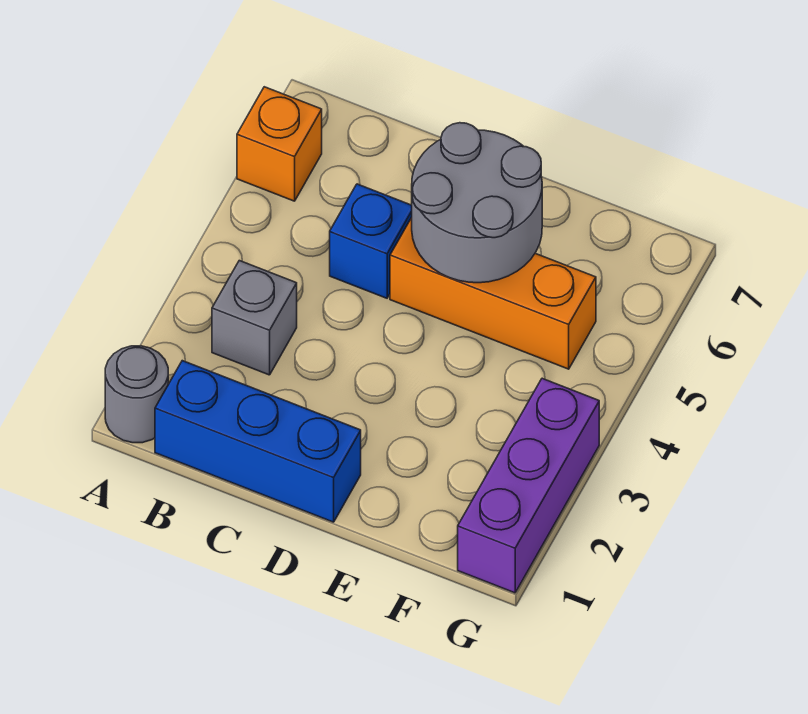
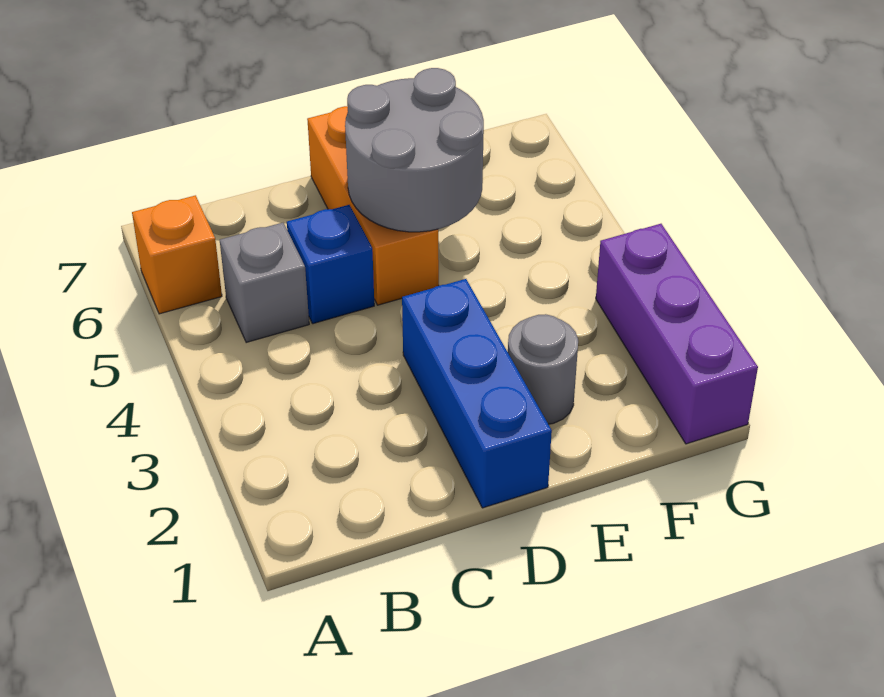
grey 1x1 round brick [105,346,168,443] -> grey 1x1 round brick moved to [508,314,578,424]
blue 1x3 brick [155,361,361,522] -> blue 1x3 brick turned to [402,279,552,508]
grey 1x1 brick [212,261,297,375] -> grey 1x1 brick moved to [220,223,309,343]
orange 1x3 brick [390,218,596,369] -> orange 1x3 brick turned to [307,106,439,305]

